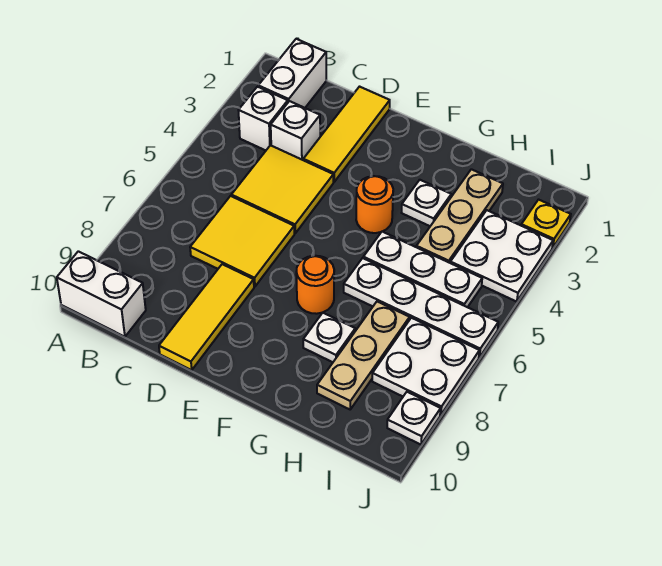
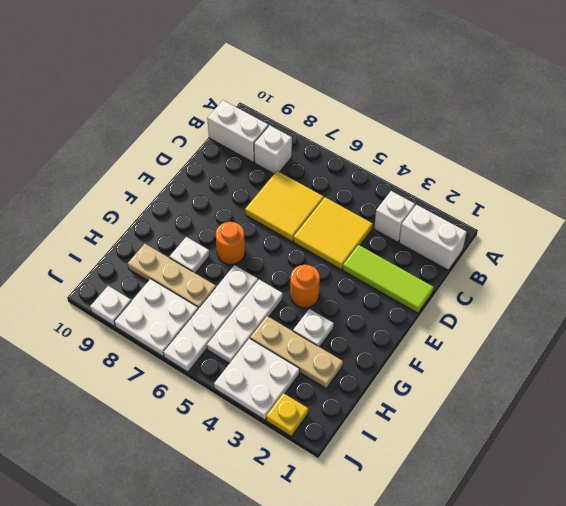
white 1x2 brick [57,251,146,337] -> white 1x2 brick turned to [207,100,268,162]
white 1x1 brick [271,101,320,160] -> white 1x1 brick moved to [254,125,292,174]
yellow 1x3 tile [303,87,390,182] -> lime 1x3 tile [343,245,434,313]
yellow 1x3 tile [159,264,254,370] -> none

